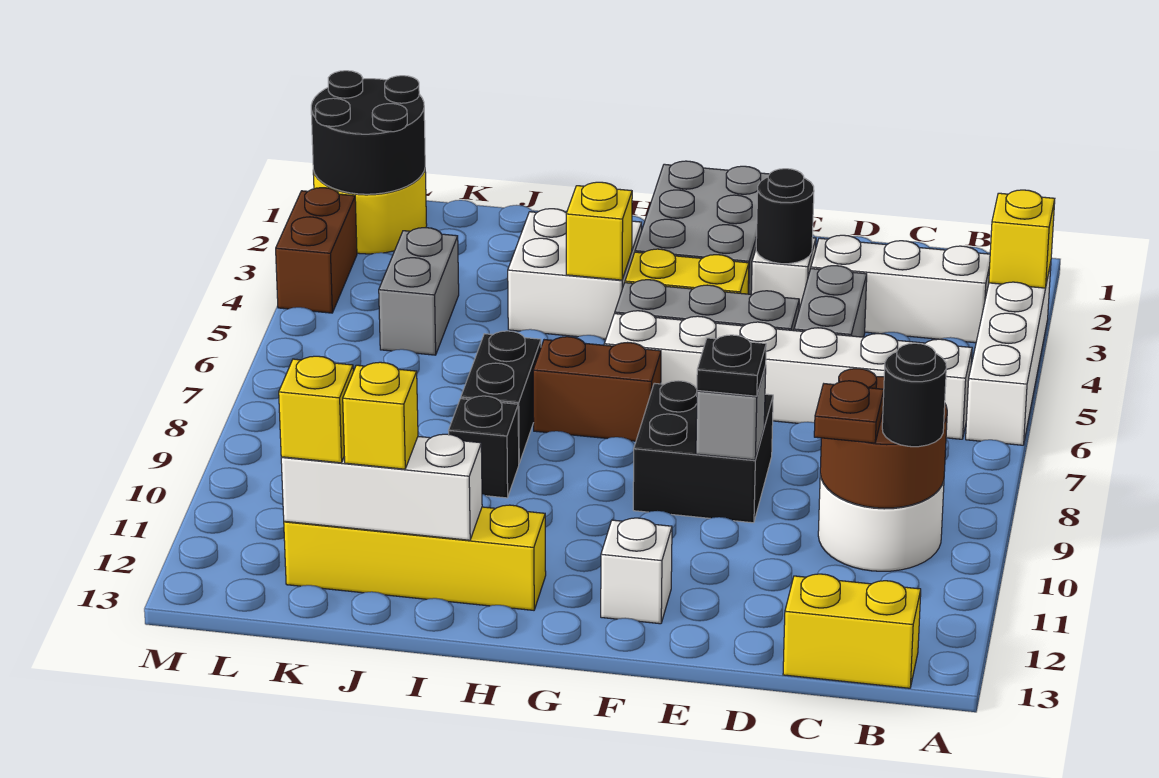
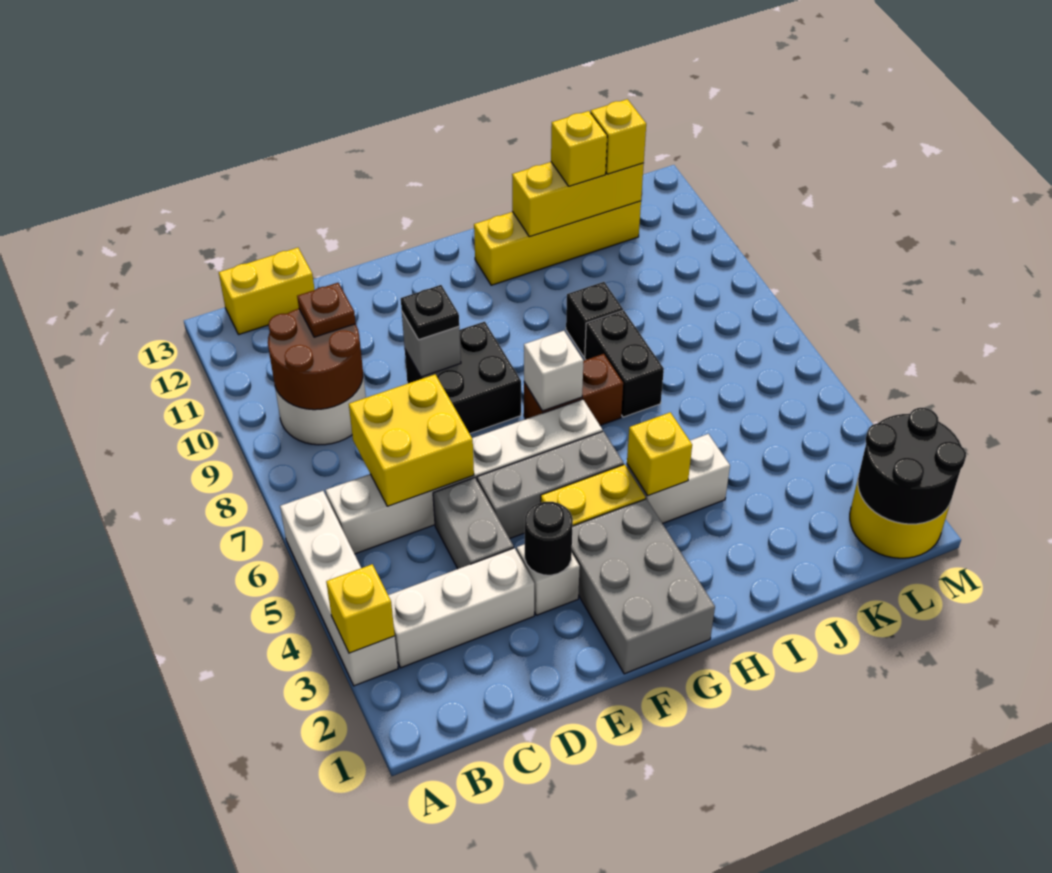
black 1x1 round brick [882,343,946,447] -> none
none -> yellow 2x2 brick [349,375,474,506]
white 1x1 brick [601,518,672,624] -> white 1x1 brick moved to [524,331,584,411]
white 2x2 brick [508,209,642,339] -> white 1x2 brick [627,434,730,524]
white 1x3 brick [281,434,482,540] -> yellow 1x3 brick [512,162,644,237]
grey 1x2 brick [379,228,459,355] -> none
brown 1x2 brick [276,188,357,313] -> none

